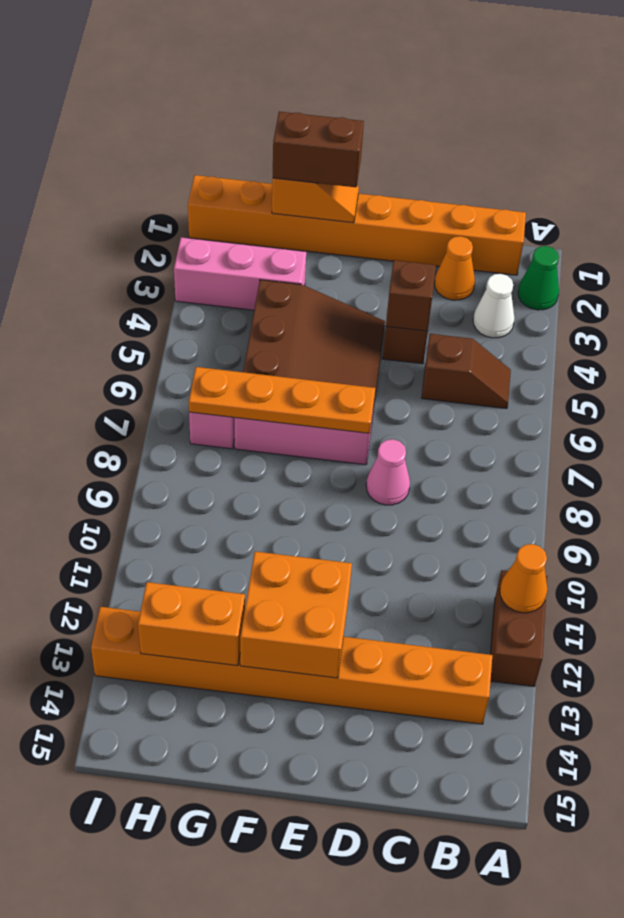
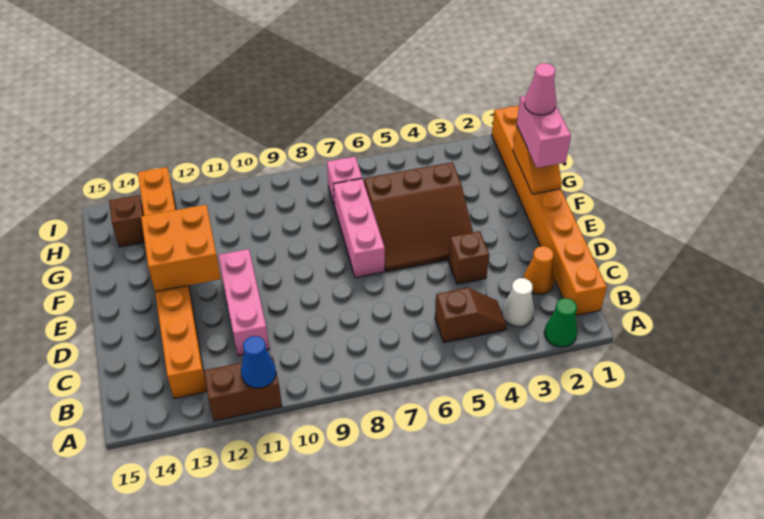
orange 1x1 cone [500,544,548,613] -> blue 1x1 cone [241,336,276,388]
brown 1x2 slope [422,334,511,409] -> brown 1x2 slope turned to [435,288,507,343]
brown 1x1 brick [386,260,436,331] -> brown 1x1 brick moved to [109,195,145,247]
pink 1x1 cone [366,439,410,505] -> pink 1x1 cone moved to [525,63,556,115]
orange 1x4 plate [189,367,375,433] -> none
brown 1x2 brick [273,112,364,187] -> pink 1x2 brick [517,96,571,168]
pink 1x3 brick [174,237,306,310] -> pink 1x3 brick moved to [218,249,269,356]
orange 1x2 brick [138,582,245,666] -> none

